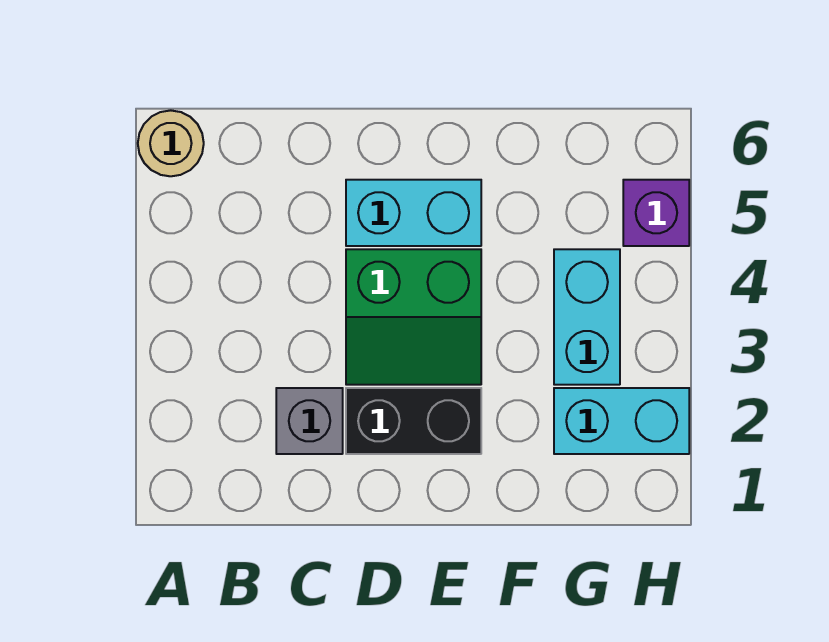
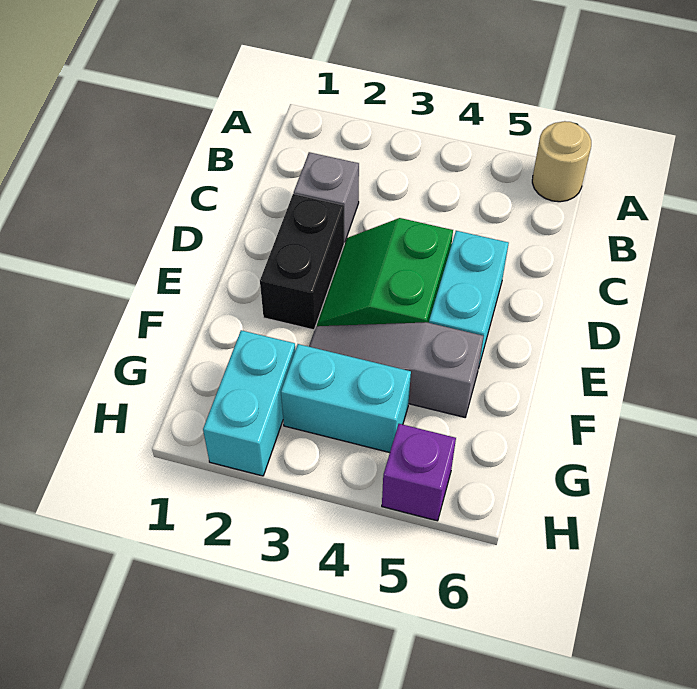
none -> grey 1x3 slope [309,322,484,417]

